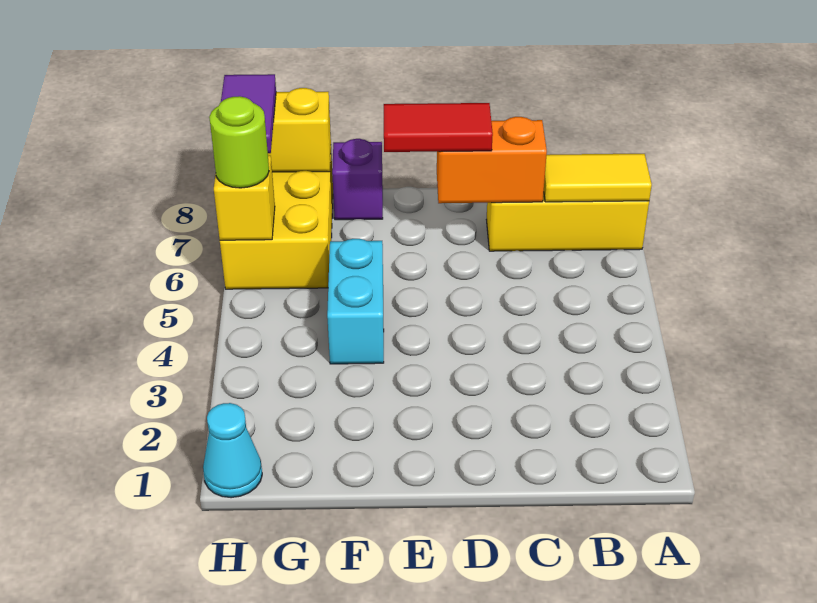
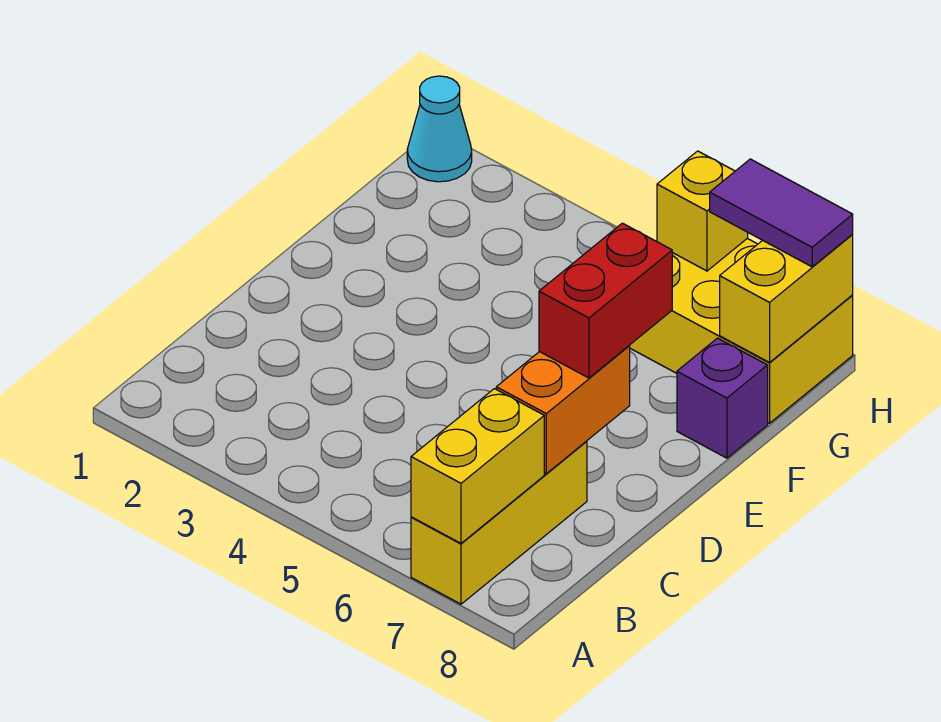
yellow 1x2 tile [544,154,652,202] -> yellow 1x2 brick [411,389,544,543]
red 1x2 tile [384,103,493,152] -> red 1x2 brick [539,223,672,378]
cyan 1x2 brick [327,239,384,364] -> none
lime 1x1 round brick [209,96,269,188] -> none

